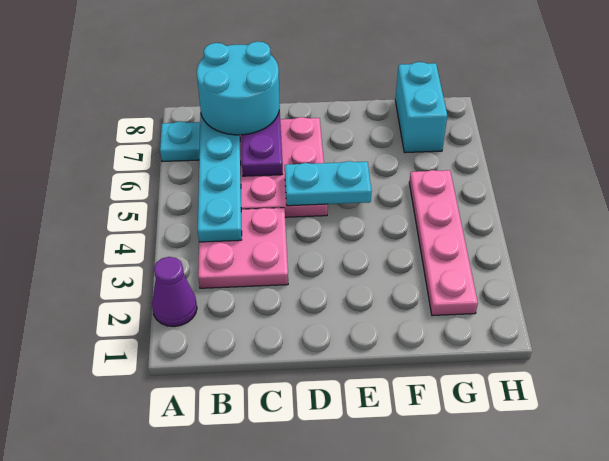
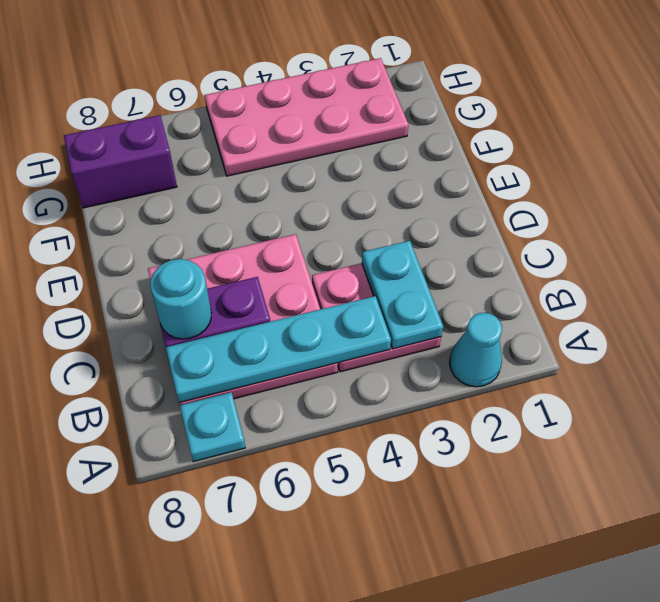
purple 1x1 cone [152,257,197,327] -> cyan 1x1 cone [450,313,502,387]
cyan 2x2 round brick [197,41,280,135] -> cyan 1x1 round brick [150,259,211,339]
cyan 1x2 plate [285,161,372,206] -> cyan 1x2 plate moved to [362,241,443,349]
pink 1x4 plate [409,170,478,316] -> pink 2x4 plate [205,58,408,176]
cyan 1x2 brick [395,62,447,153] -> purple 1x2 brick [64,115,177,208]

